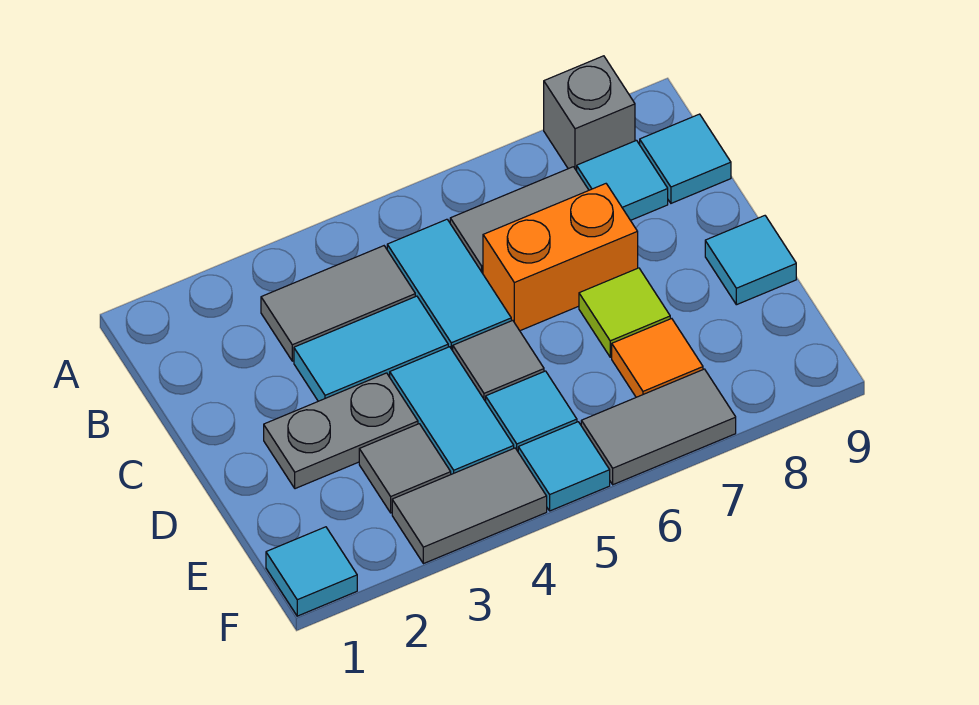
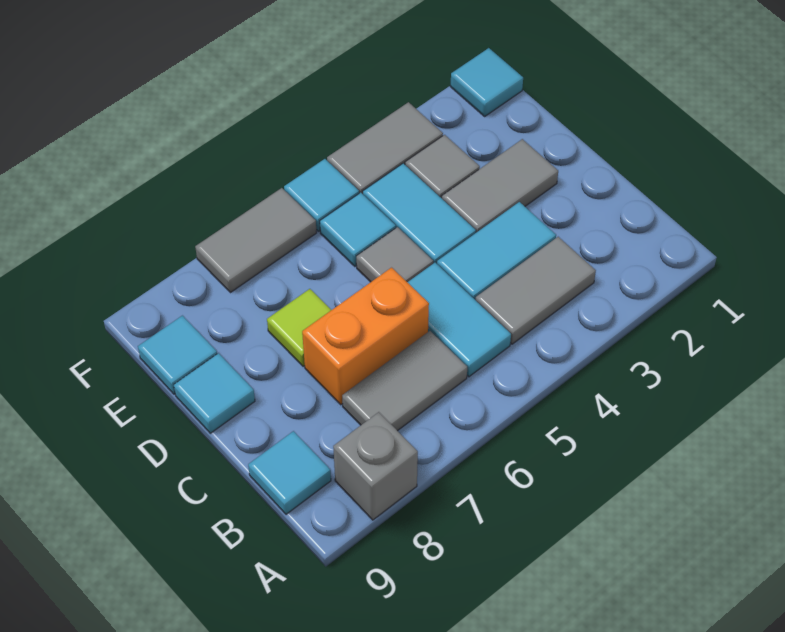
cyan 1x1 tile [577,140,668,220] -> cyan 1x1 tile moved to [138,316,217,394]
grey 1x2 plate [264,373,418,489] -> grey 1x2 tile [442,139,558,233]
orange 1x1 tile [612,319,703,397] -> none

